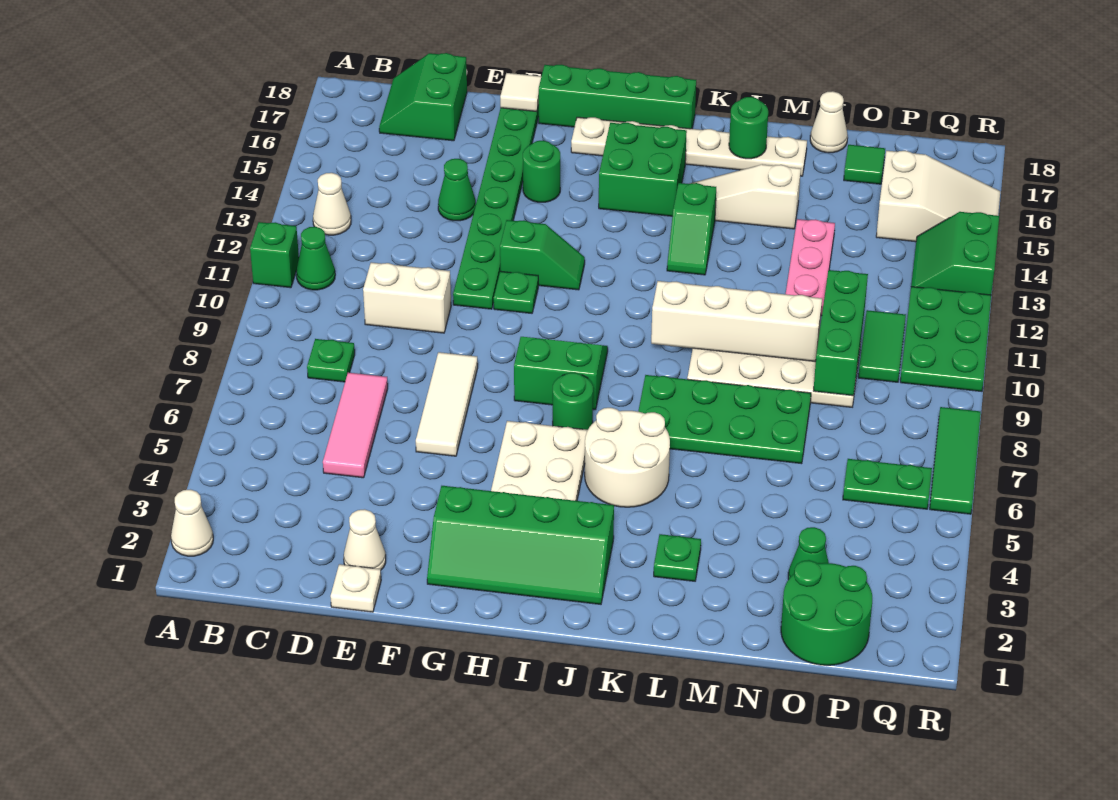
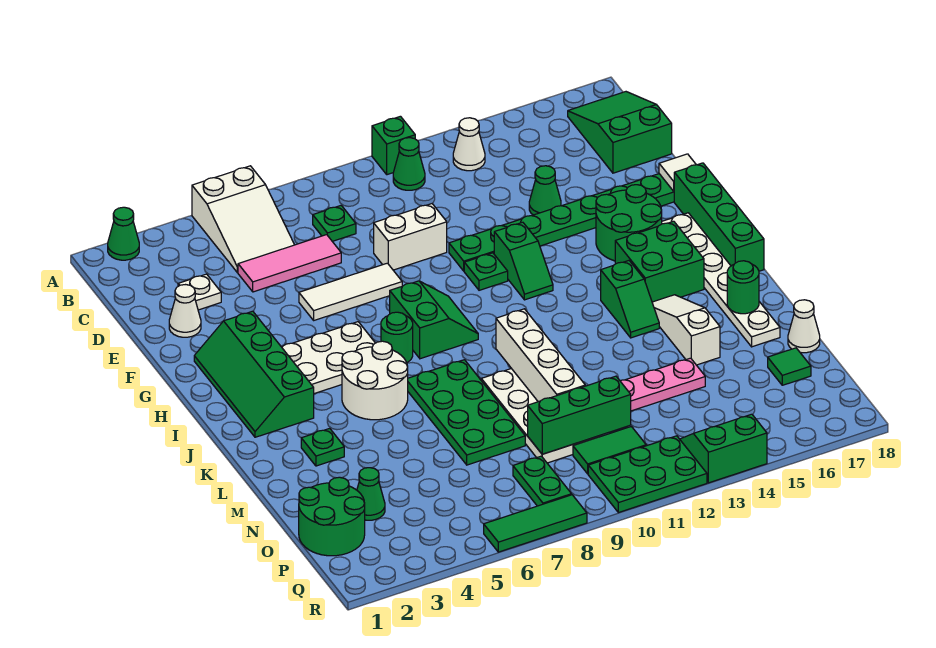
white 1x1 cone [171,490,213,556] -> green 1x1 cone [108,207,139,260]
green 2x2 slope [379,53,467,141] -> green 2x3 slope [568,92,672,173]
white 1x2 brick [363,262,451,333] -> white 1x2 brick turned to [374,204,447,270]
white 1x1 plate [330,564,381,612] -> white 1x1 plate moved to [178,274,221,310]
green 1x1 round brick [523,141,560,202] -> green 2x2 round brick [596,185,662,261]
green 1x2 slope [667,183,716,275] -> green 1x2 slope turned to [601,261,659,338]
green 1x2 plate [843,459,932,509] -> green 1x2 plate moved to [513,456,572,506]
white 2x3 slope [876,151,1000,242] -> white 2x3 slope moved to [192,166,294,273]

